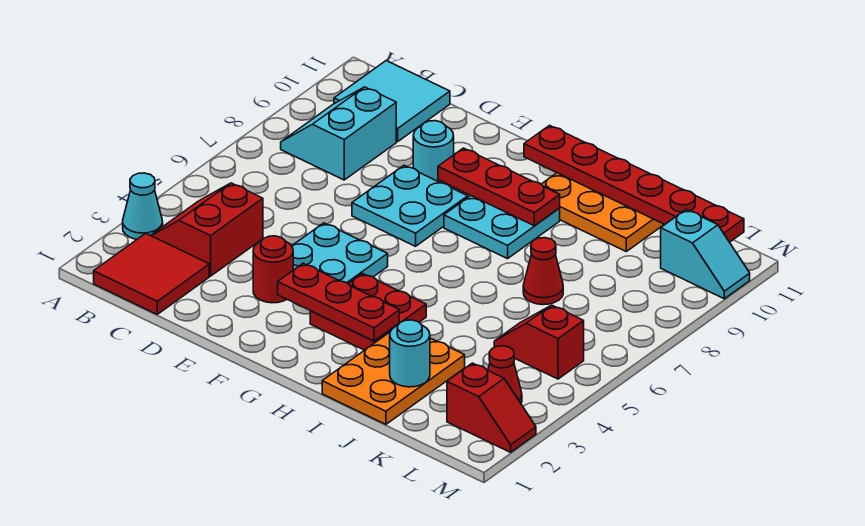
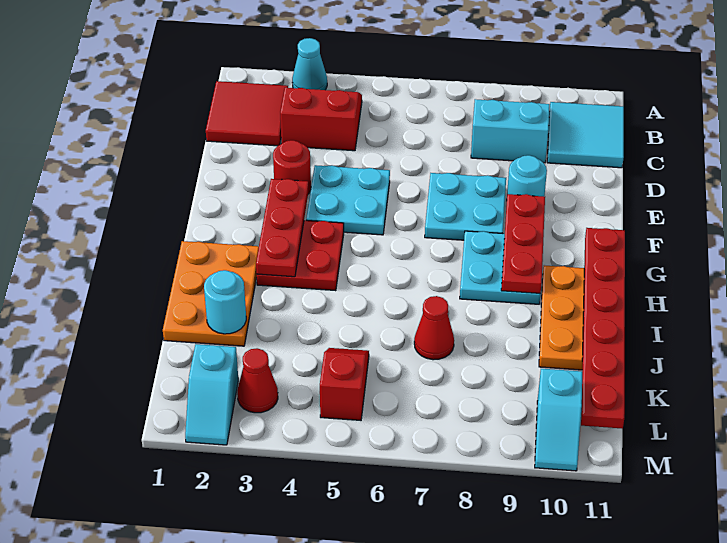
orange 2x3 plate [322,332,465,424] -> orange 2x3 plate turned to [163,241,259,346]
red 1x2 slope [447,363,536,452] -> cyan 1x2 slope [185,344,238,445]

